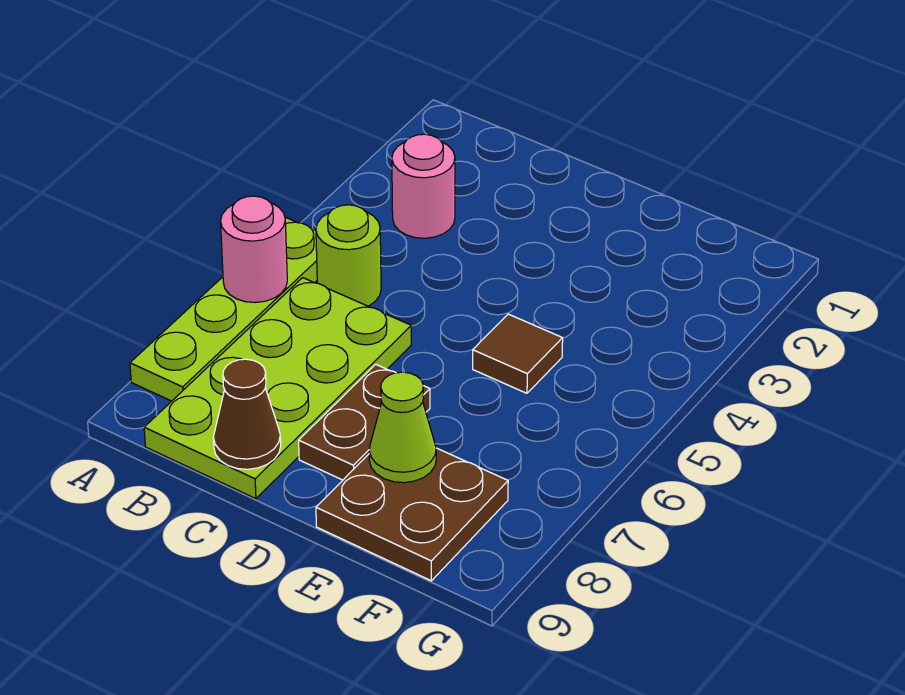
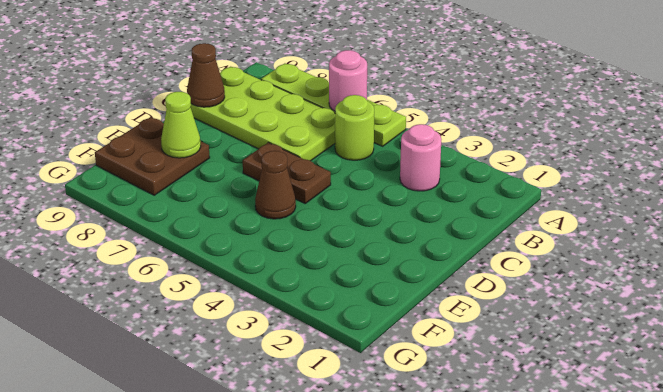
brown 1x2 plate [299,364,430,480] -> brown 1x2 plate moved to [243,142,331,203]
brown 1x1 tile [473,314,563,393] -> brown 1x1 cone [255,151,296,219]

